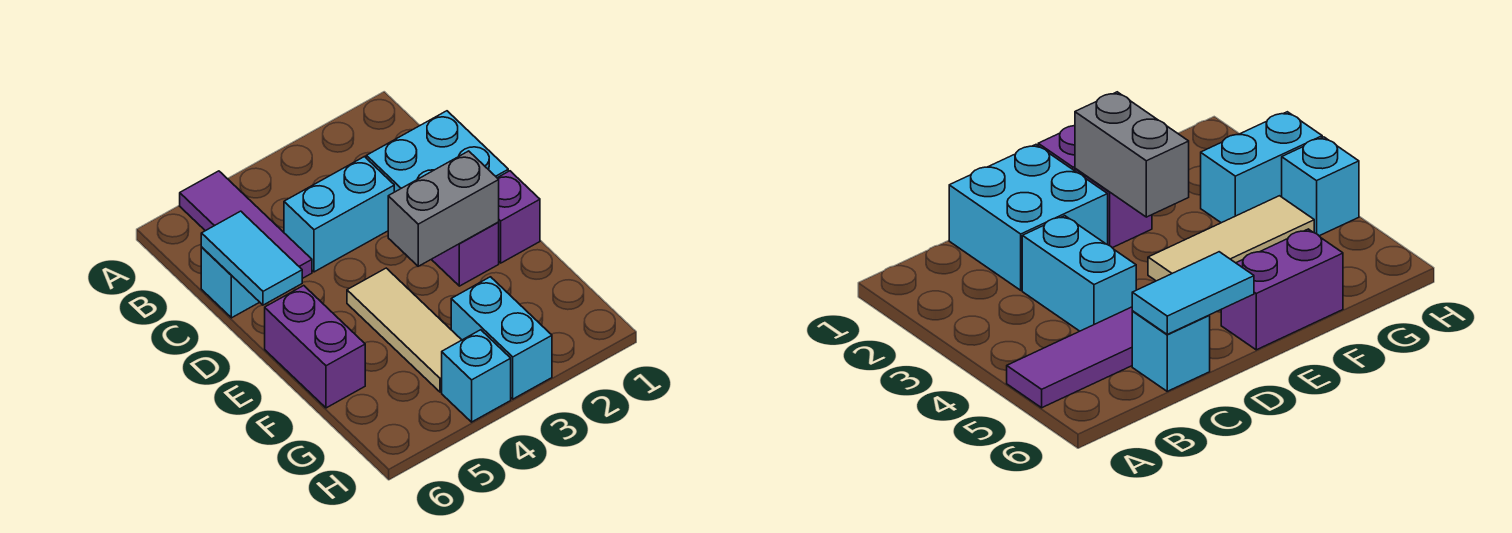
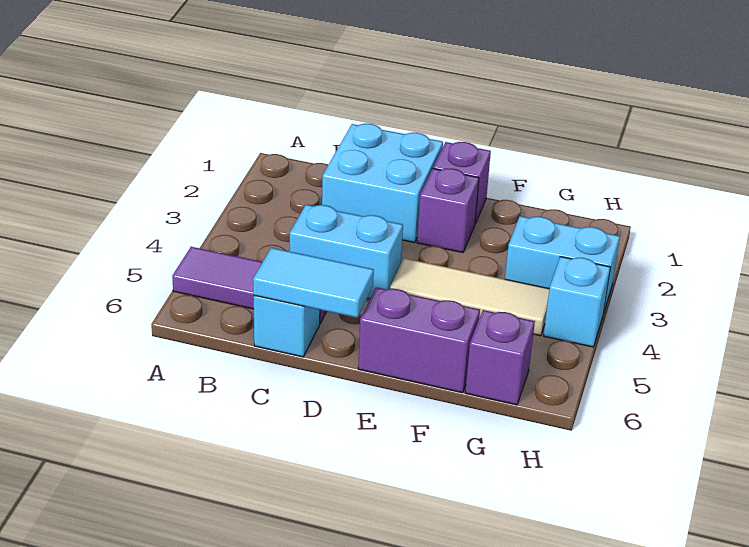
cyan 1x2 brick [284,157,394,272] -> cyan 1x2 brick turned to [290,205,403,299]
grey 1x2 brick [388,151,499,266] -> none
none -> purple 1x1 brick [465,310,535,405]

